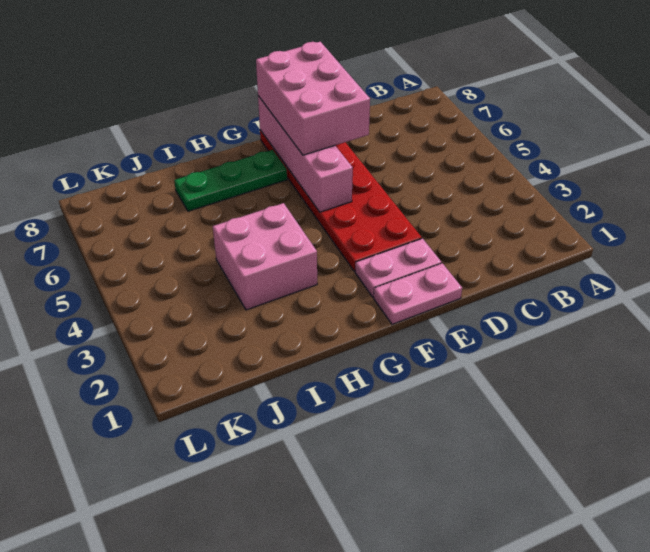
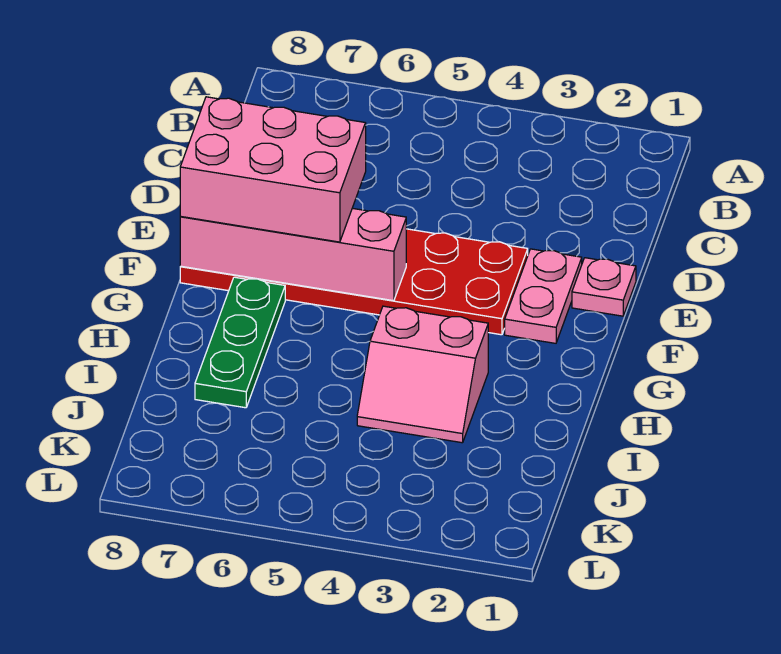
pink 1x2 plate [374,263,462,324] -> pink 1x1 plate [572,258,636,316]
pink 2x2 brick [213,203,317,310] -> pink 2x2 slope [357,306,488,443]

